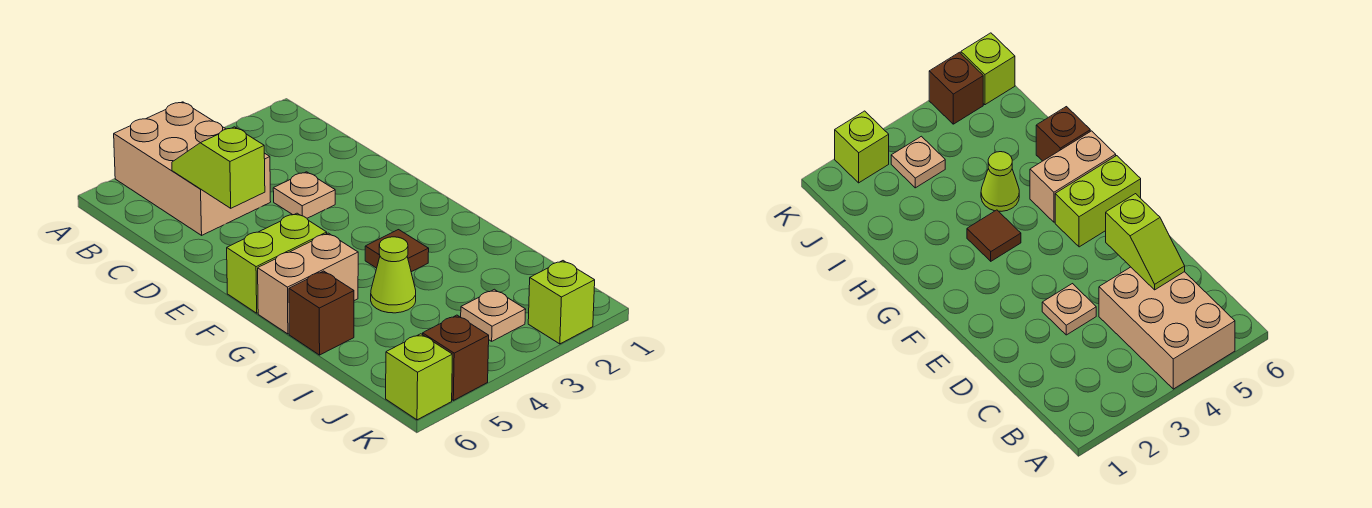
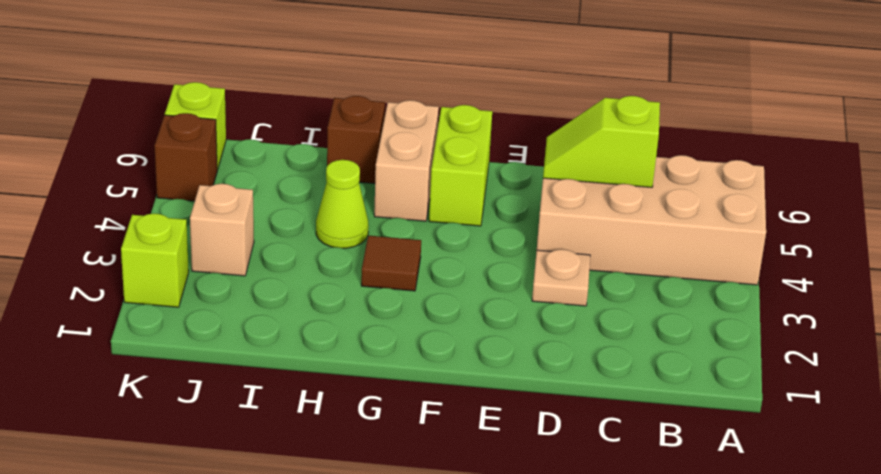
tan 2x3 brick [114,102,271,235] -> tan 2x4 brick [537,155,766,285]
lime 1x2 slope [172,127,265,208] -> lime 1x2 slope turned to [543,96,660,188]
tan 1x1 plate [461,289,526,341] -> tan 1x1 brick [190,184,254,276]

